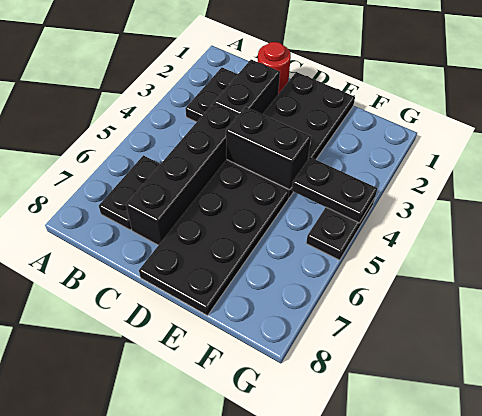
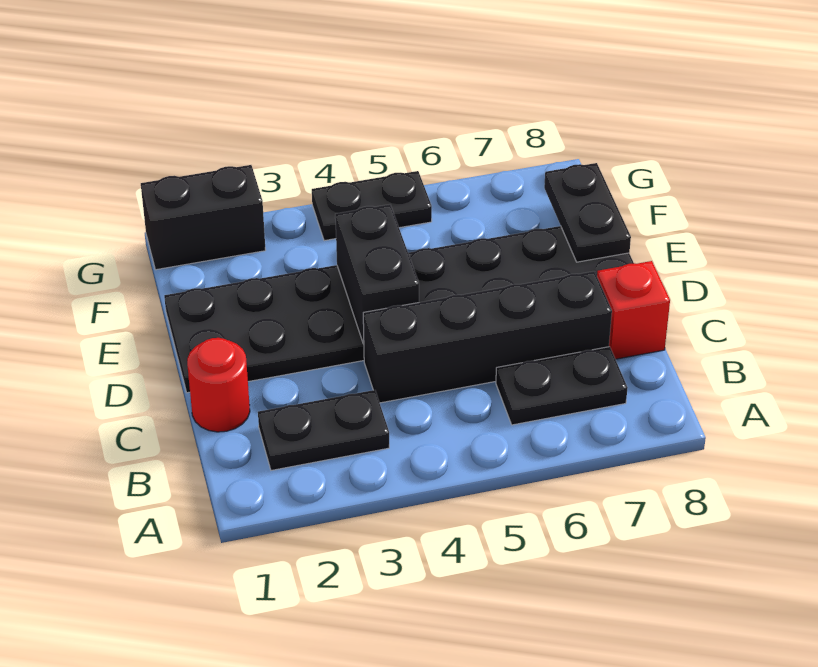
black 1x2 brick [214,60,280,114] -> black 1x2 brick moved to [141,165,265,270]
none -> red 1x1 brick [597,261,670,359]
black 1x2 plate [292,157,378,223] -> black 1x2 plate moved to [544,163,631,262]

